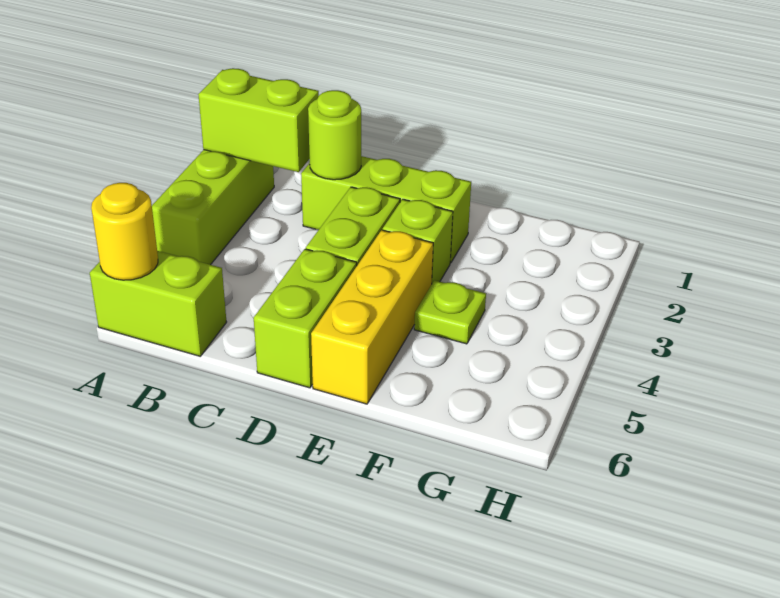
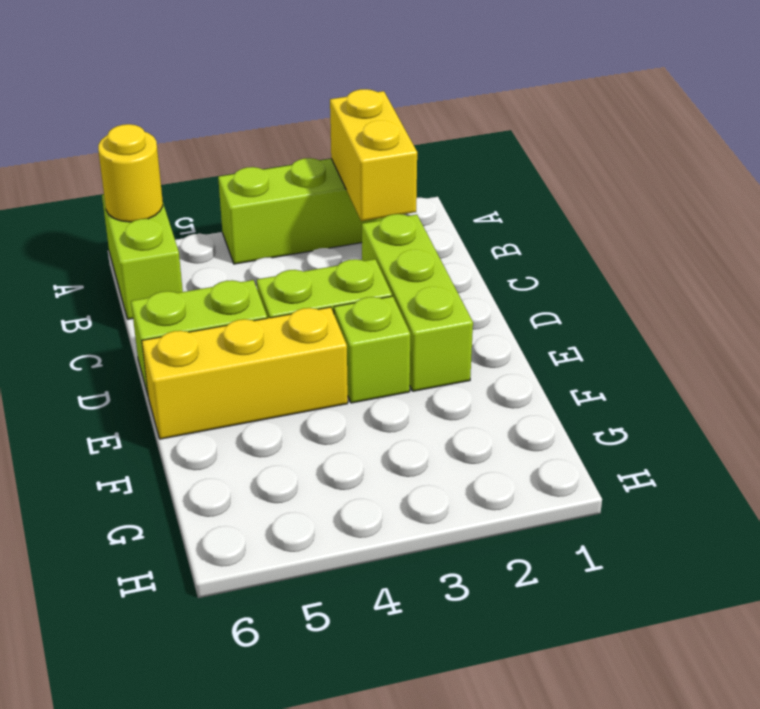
lime 1x2 brick [198,68,319,172] -> yellow 1x2 brick [330,89,417,221]
lime 1x1 round brick [308,90,361,180] -> none
lime 1x1 plate [414,280,486,344] -> none

